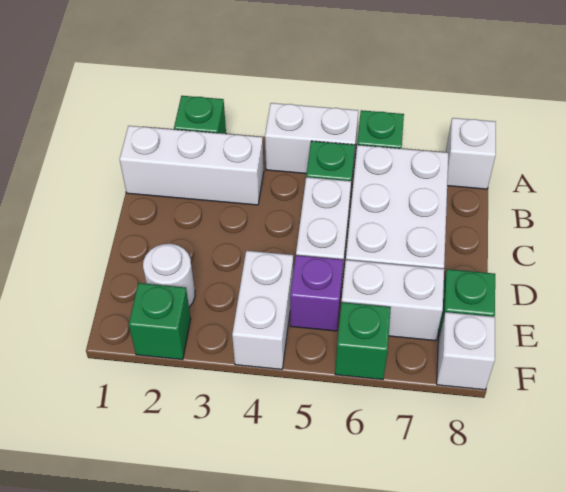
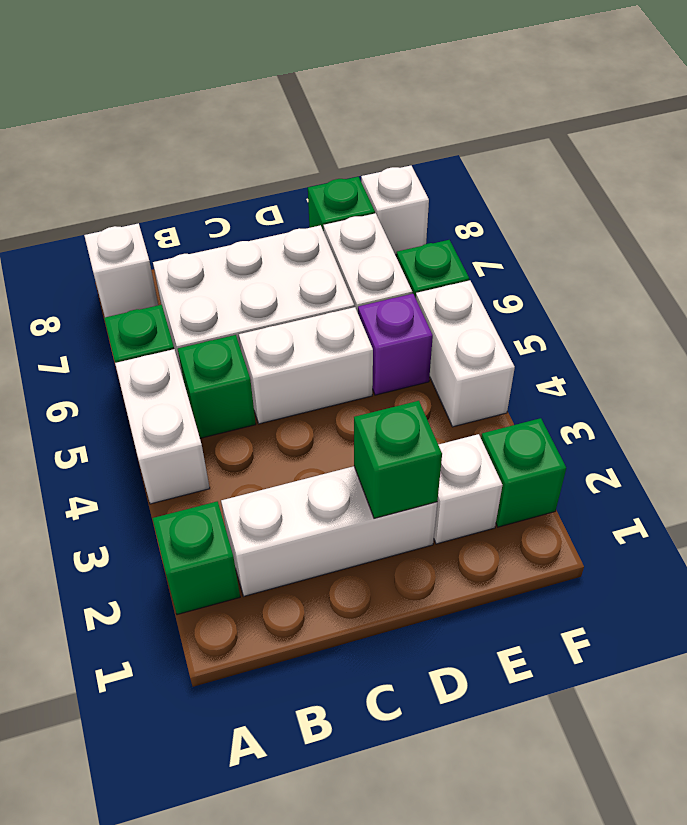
white 1x3 brick [120,126,264,205] -> white 1x3 brick turned to [221,466,437,596]
none -> green 1x1 brick [354,401,442,518]
white 1x1 round brick [143,244,195,307] -> white 1x1 brick [434,434,502,544]
white 1x2 brick [232,251,293,369] -> white 1x2 brick turned to [416,280,515,427]

